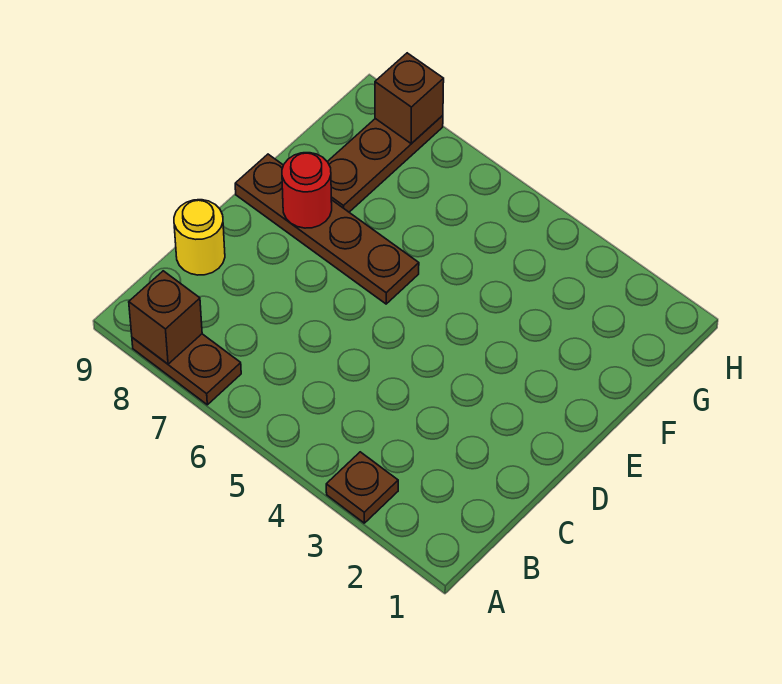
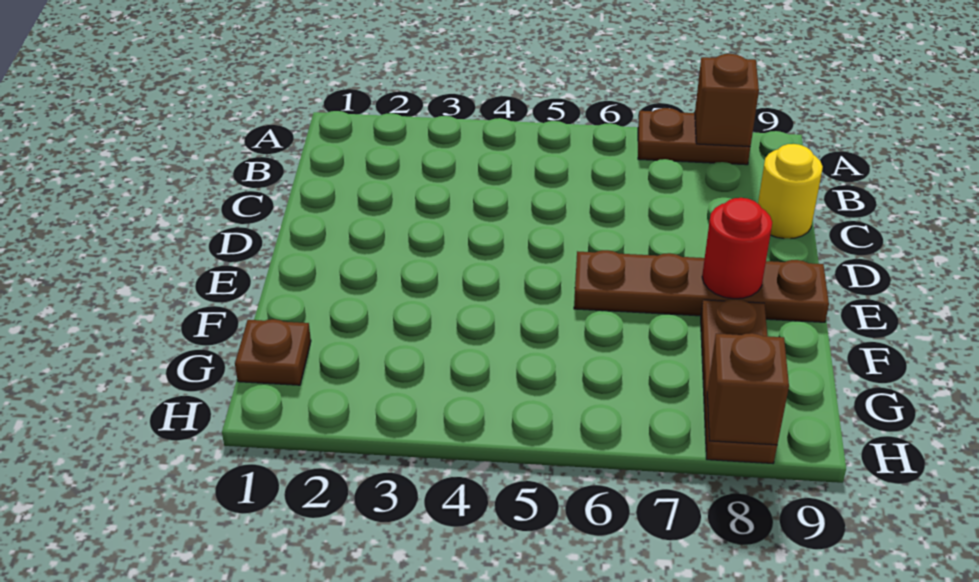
brown 1x1 plate [326,452,398,523] -> brown 1x1 plate moved to [235,319,311,385]

